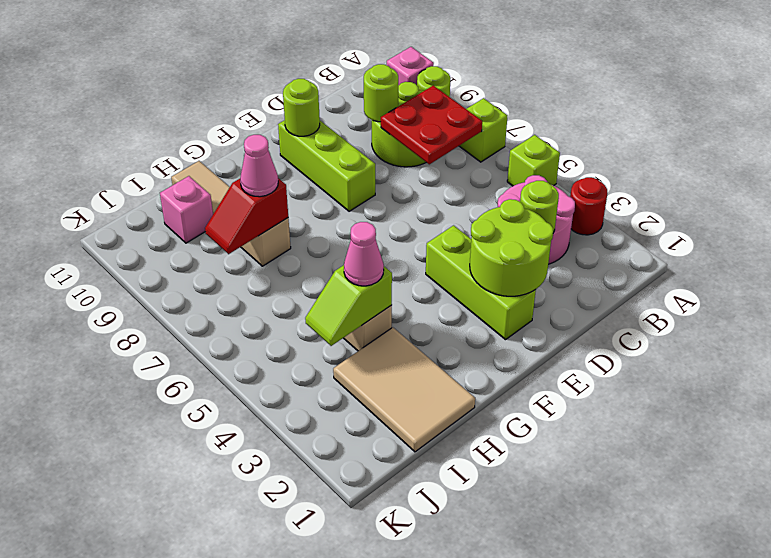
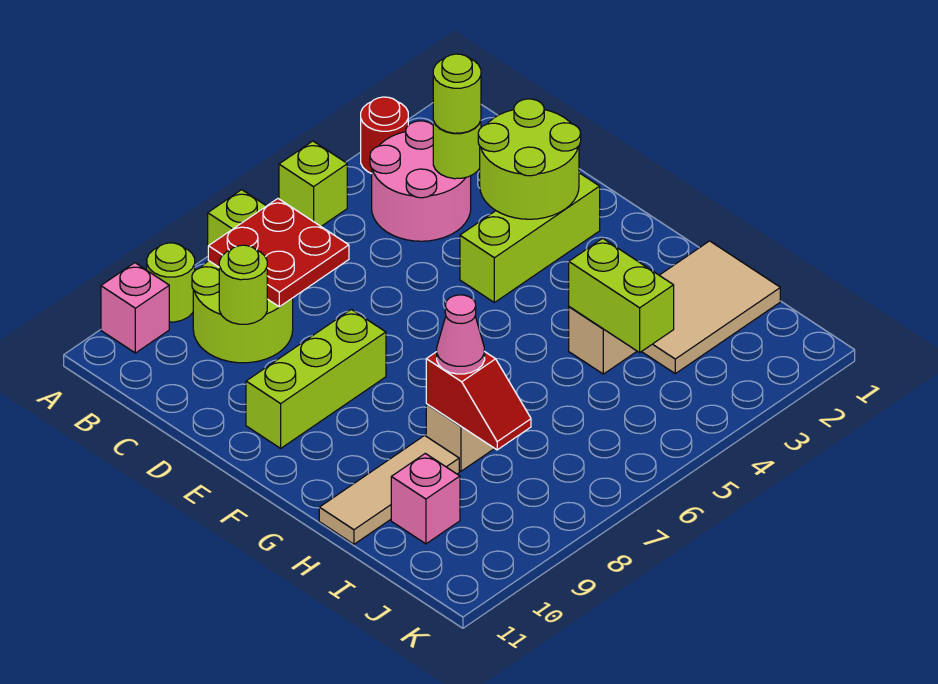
lime 1x1 round brick [283,79,320,136] -> lime 1x1 round brick moved to [433,54,481,133]
lime 1x2 slope [305,265,392,346] -> lime 1x2 brick [569,238,674,353]
pink 1x1 cone [344,222,384,286] -> none

